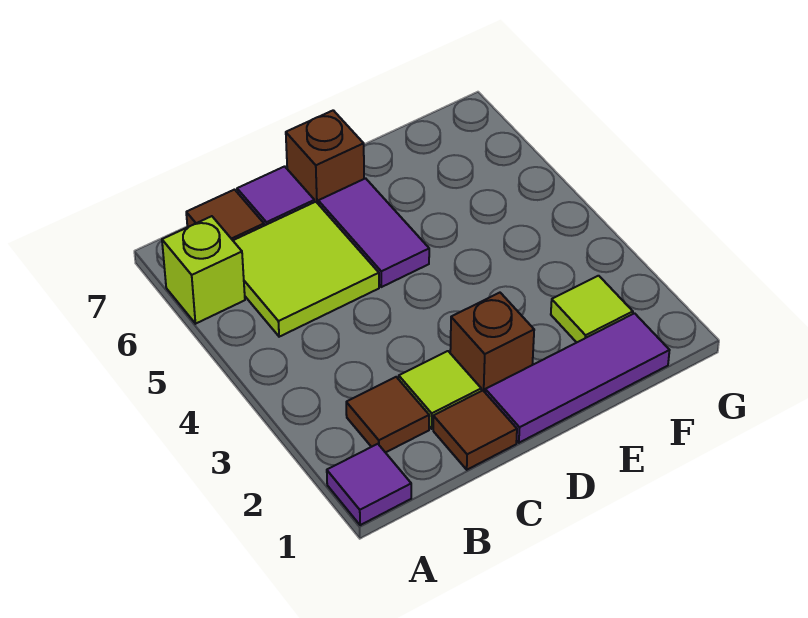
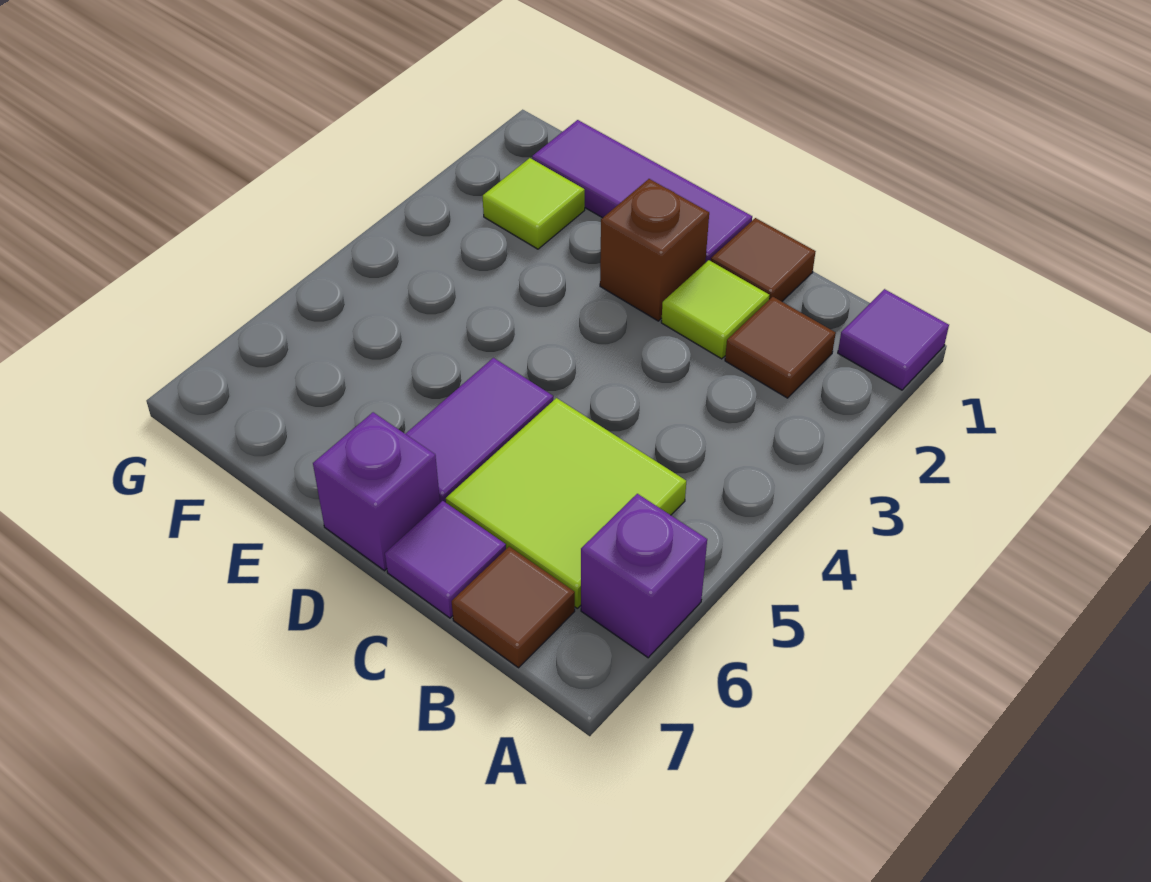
lime 1x1 brick [162,216,245,324] -> purple 1x1 brick [581,494,707,658]
brown 1x1 brick [286,110,364,203] -> purple 1x1 brick [313,412,440,571]

